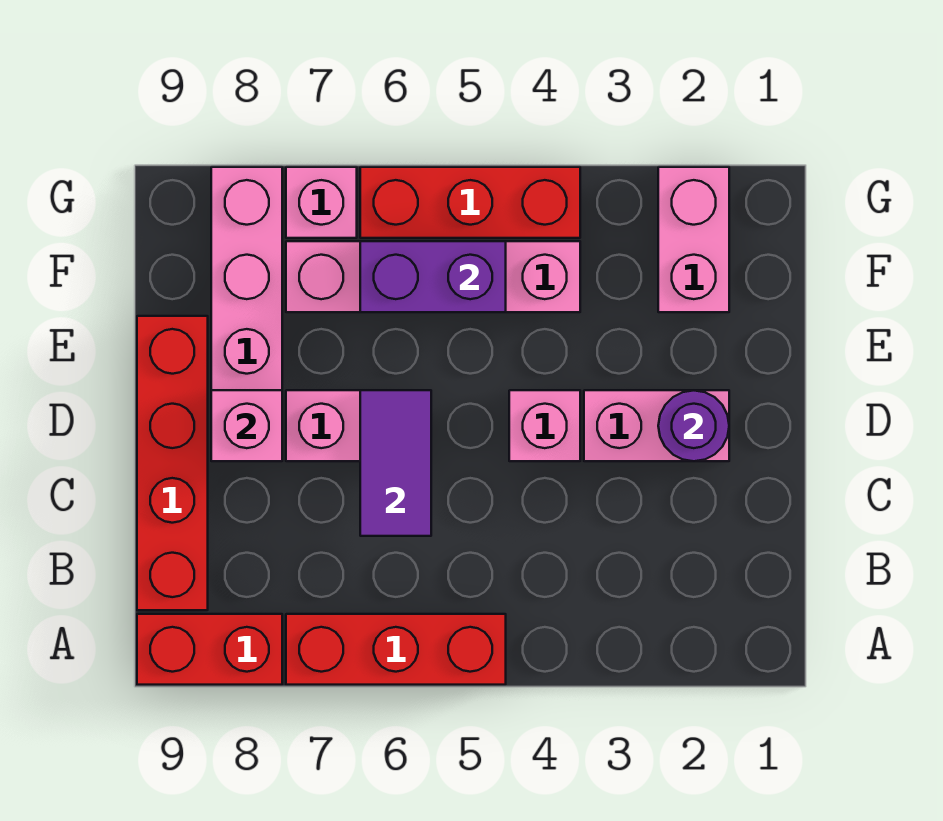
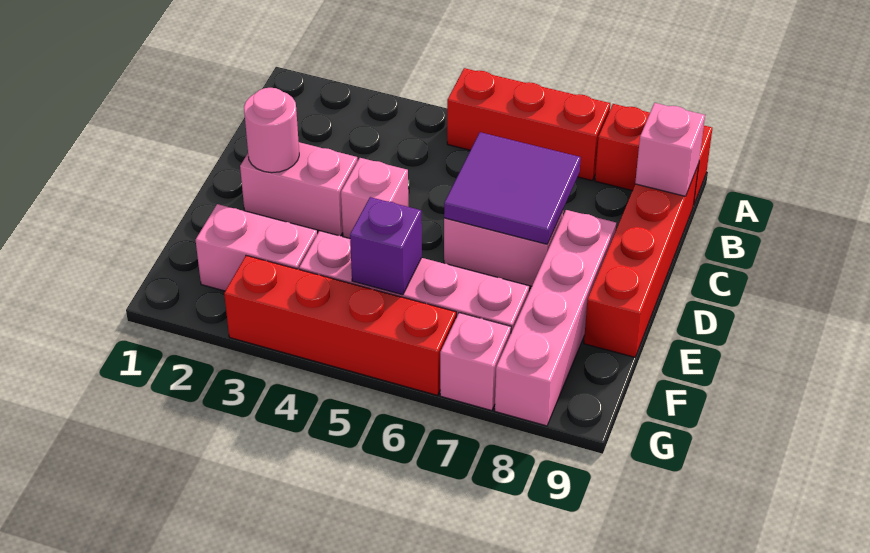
purple 1x2 tile [360,390,431,536] -> purple 2x2 tile [444,132,581,244]
purple 1x1 round brick [658,390,729,461] -> pink 1x1 round brick [244,88,299,173]
pink 1x1 brick [211,390,282,461] -> pink 1x1 brick moved to [635,103,705,196]
pink 1x2 brick [658,167,729,312] -> pink 1x2 brick turned to [196,204,317,291]
purple 1x2 brick [360,241,506,312] -> purple 1x1 brick [350,197,422,295]
red 1x3 brick [360,167,580,238] -> red 1x4 brick [224,256,456,395]

